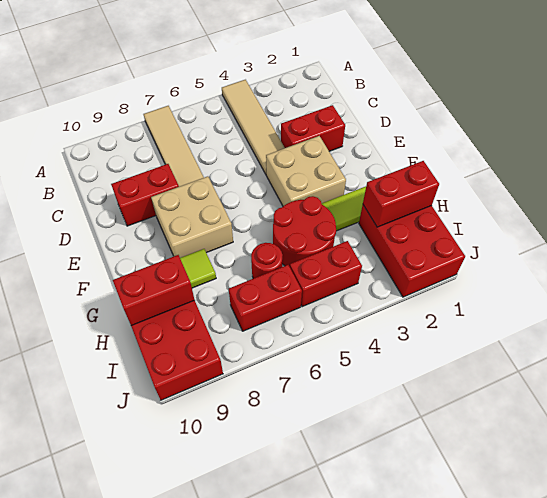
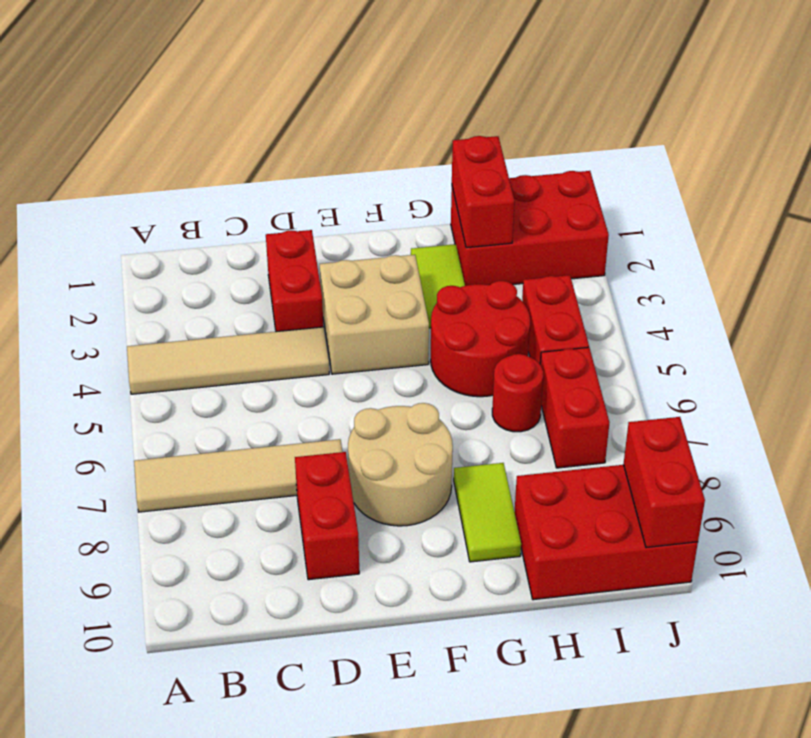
tan 2x2 brick [151,176,233,258] -> tan 2x2 round brick [348,403,453,526]
red 1x2 brick [113,255,194,326] -> red 1x2 brick moved to [623,417,705,548]

